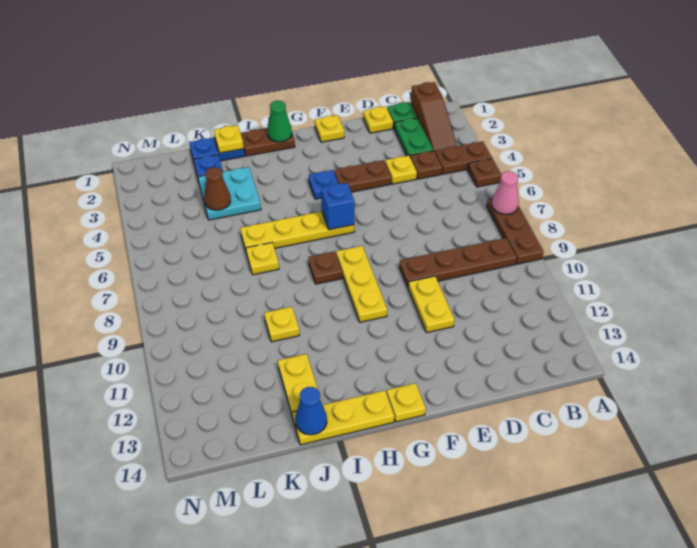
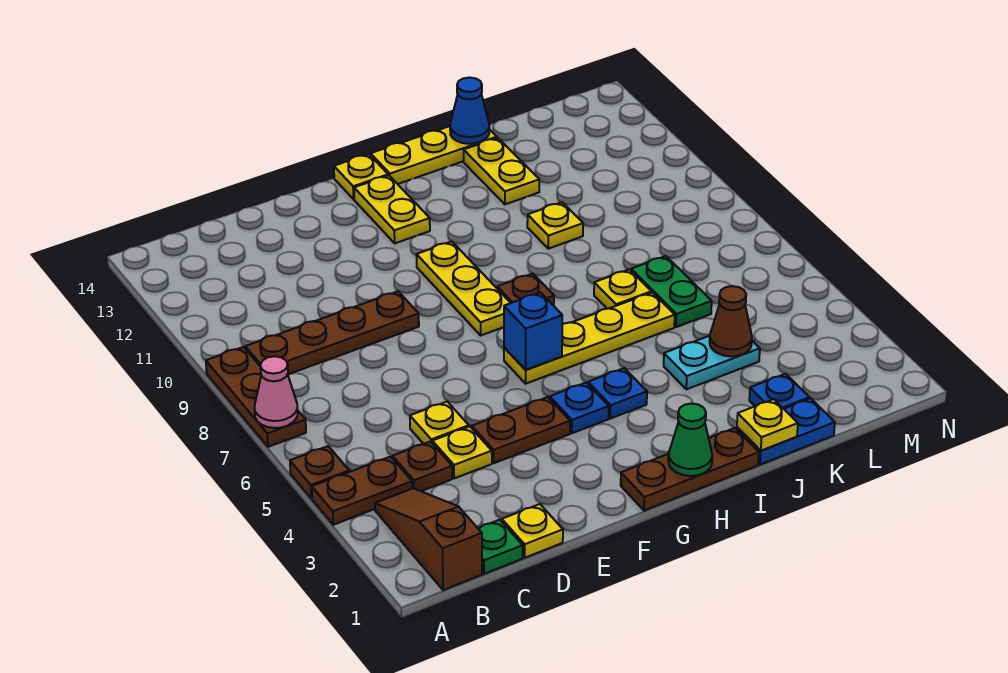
green 1x2 plate [394,118,434,156] -> green 1x2 plate moved to [631,256,712,327]
yellow 1x2 plate [408,276,454,333] -> yellow 1x2 plate moved to [354,175,430,243]
yellow 1x1 plate [315,115,344,142] -> yellow 1x1 plate moved to [410,402,469,444]
brown 1x2 plate [241,128,295,156] -> brown 1x3 plate [621,428,759,511]
none -> blue 1x1 plate [588,368,647,419]
cyan 2x2 plate [198,167,261,220] -> cyan 1x2 plate [664,336,760,389]

